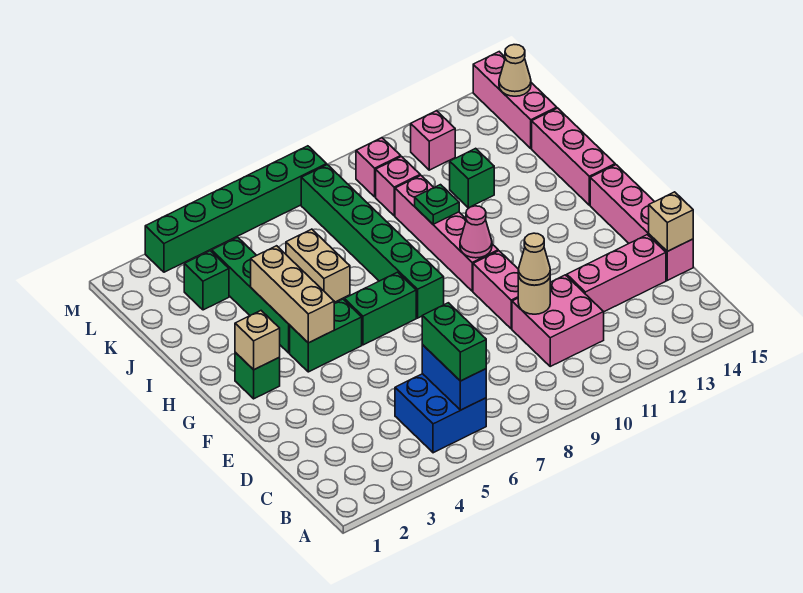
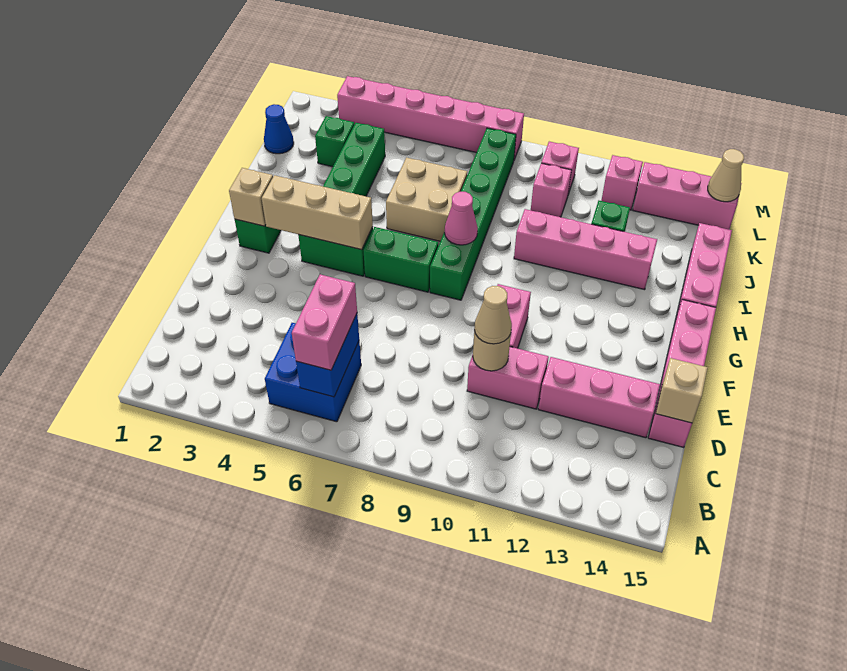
green 1x2 brick [422,303,486,381] -> pink 1x2 brick [292,274,357,370]
pink 2x2 brick [512,275,604,366] -> pink 1x2 brick [467,347,549,409]
tan 1x3 brick [251,246,334,343] -> tan 1x3 brick turned to [262,175,373,250]
pink 1x4 brick [395,175,498,291] -> pink 1x4 brick turned to [514,209,657,290]
pink 1x1 cone [460,206,492,258] -> pink 1x1 cone moved to [445,192,478,245]
tan 1x2 brick [286,229,350,302] -> tan 2x2 brick [386,158,467,241]
green 1x1 plate [415,185,459,224] -> none
none -> blue 1x1 cone [264,104,294,154]
pink 1x3 brick [473,52,557,148] -> pink 1x3 brick turned to [633,162,742,229]
green 1x6 brick [145,146,327,272] -> pink 1x6 brick [337,76,524,160]

